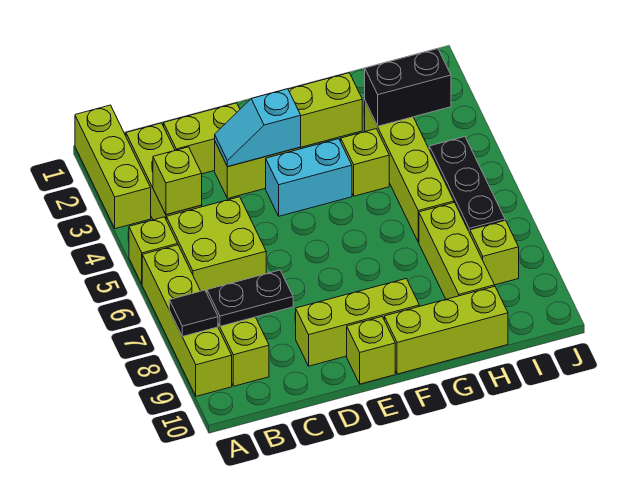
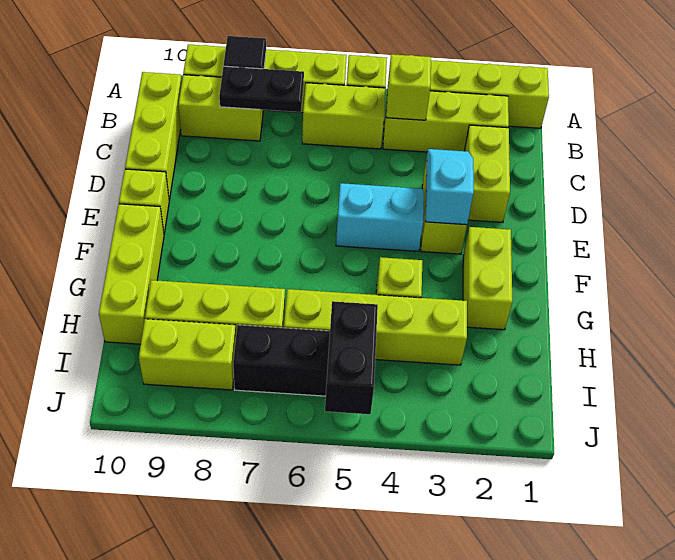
lime 2x2 brick [166,197,266,293] -> lime 1x2 brick [302,83,386,149]
black 1x2 plate [207,270,293,326] -> black 1x2 plate turned to [219,66,304,112]
lime 1x3 brick [296,279,419,366] -> lime 1x3 brick moved to [125,72,182,200]
cyan 1x2 brick [266,139,352,216] -> cyan 1x2 brick turned to [336,183,424,251]
black 1x2 brick [365,49,451,126] -> black 1x2 brick moved to [325,301,378,414]
lime 1x1 brick [470,220,519,285] -> lime 1x2 brick [139,319,236,390]

